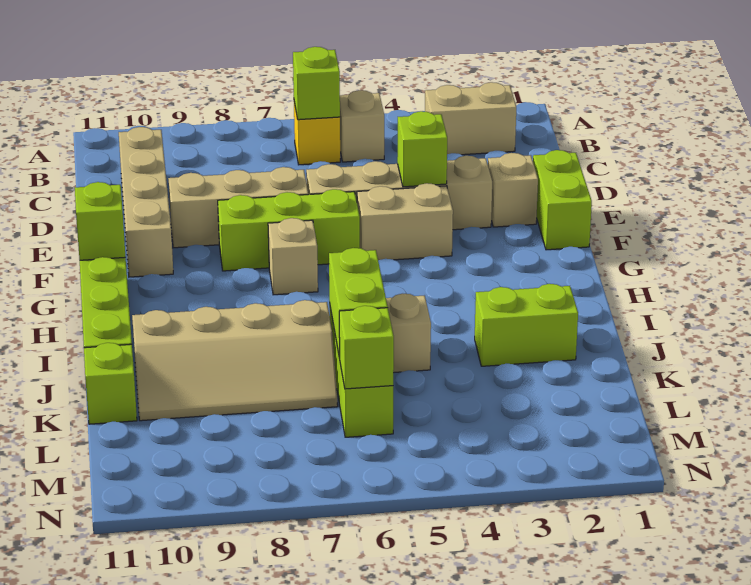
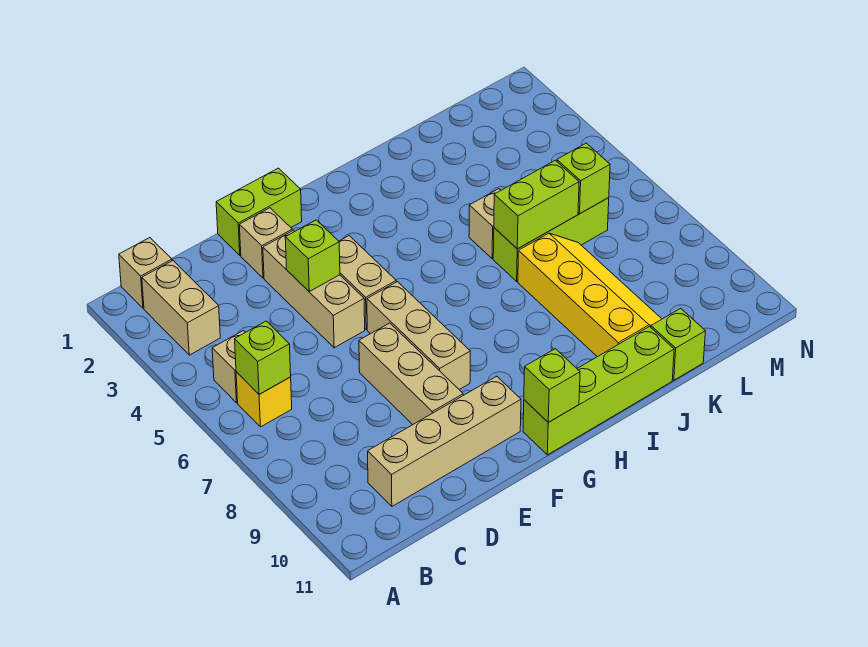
tan 1x4 brick [306,156,492,230] -> tan 1x3 brick [263,230,365,348]
lime 1x3 brick [218,189,360,271] -> tan 1x3 brick [367,282,470,390]
tan 1x1 brick [268,218,318,295] -> tan 1x1 brick moved to [119,238,172,308]
lime 1x2 brick [475,284,578,366] -> none
tan 2x4 slope [132,300,338,421] -> yellow 2x4 slope [518,233,661,357]

